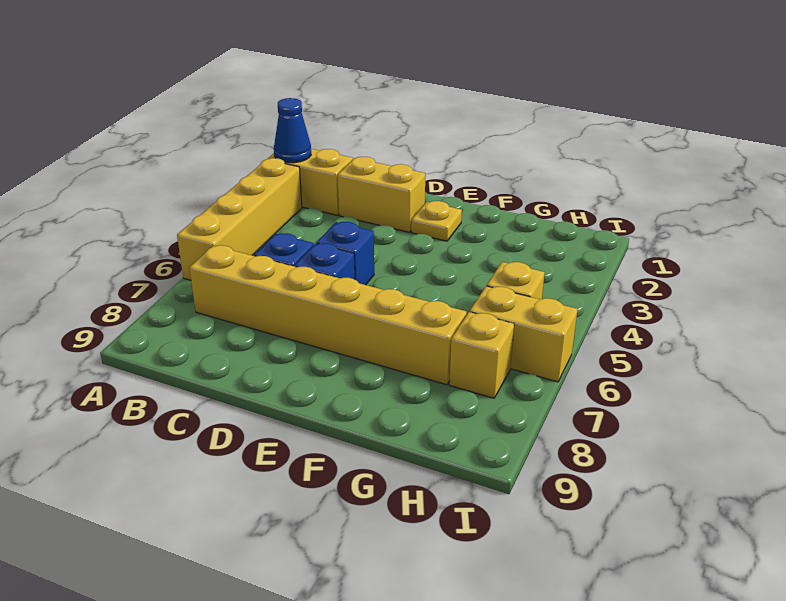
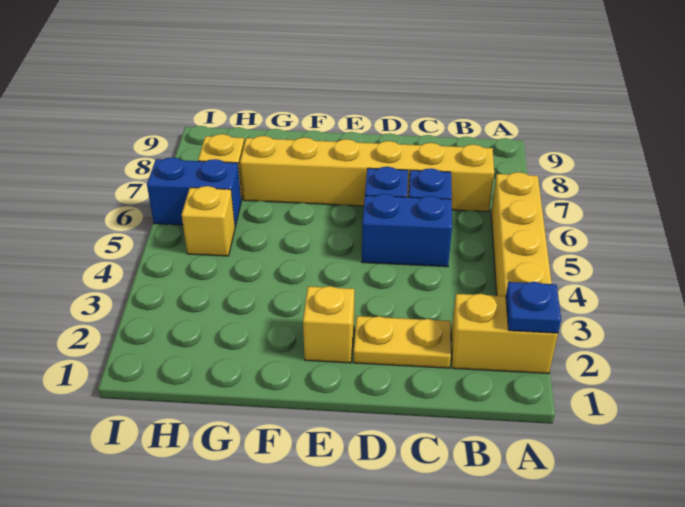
blue 1x1 cone [274,98,311,163] -> blue 1x1 plate [506,282,561,333]
yellow 1x2 brick [338,157,425,232] -> yellow 1x2 plate [353,316,451,368]
blue 1x1 brick [316,222,374,285] -> blue 1x2 brick [362,194,452,267]
yellow 1x1 plate [411,201,462,241] -> yellow 1x1 brick [303,286,354,363]
yellow 1x2 brick [470,286,578,382] -> blue 1x2 brick [147,157,241,227]

